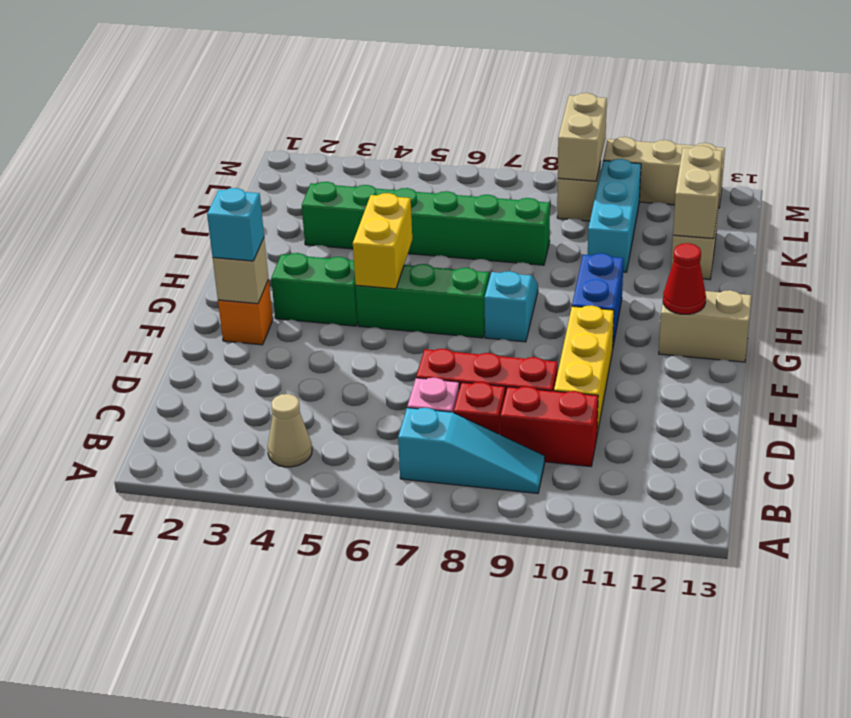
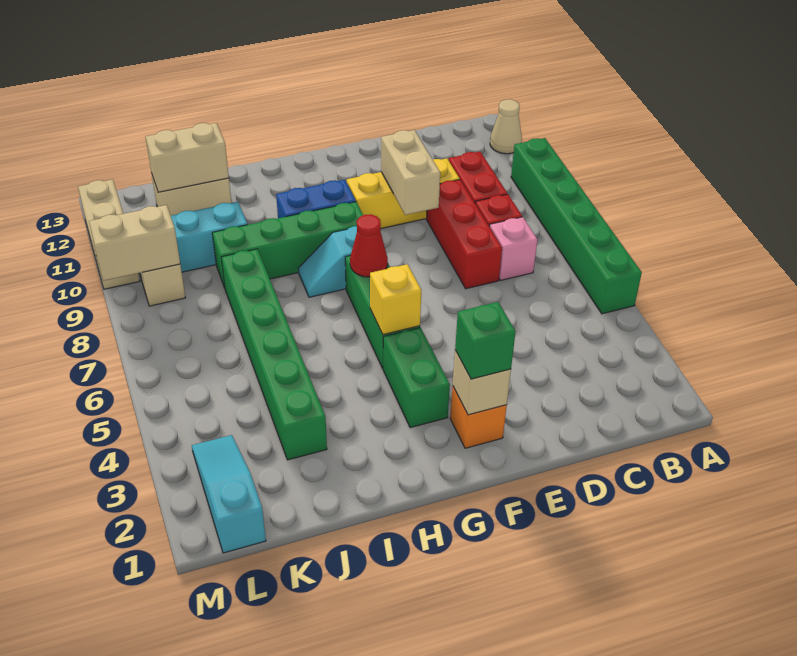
none -> green 1x6 brick [511,138,642,314]
tan 1x1 cone [268,394,312,467] -> tan 1x1 cone moved to [490,99,522,154]
cyan 1x3 slope [398,408,545,494] -> cyan 1x3 slope moved to [192,435,266,553]
cyan 1x1 brick [207,188,264,261] -> green 1x1 brick [455,302,516,379]
yellow 1x2 brick [353,193,412,289] -> yellow 1x1 brick [370,264,421,335]
none -> green 1x4 brick [212,202,363,288]
tan 1x2 brick [659,290,752,362] -> tan 1x2 brick moved to [381,130,440,215]
red 1x1 cone [663,243,706,314] -> red 1x1 cone moved to [350,214,388,277]

